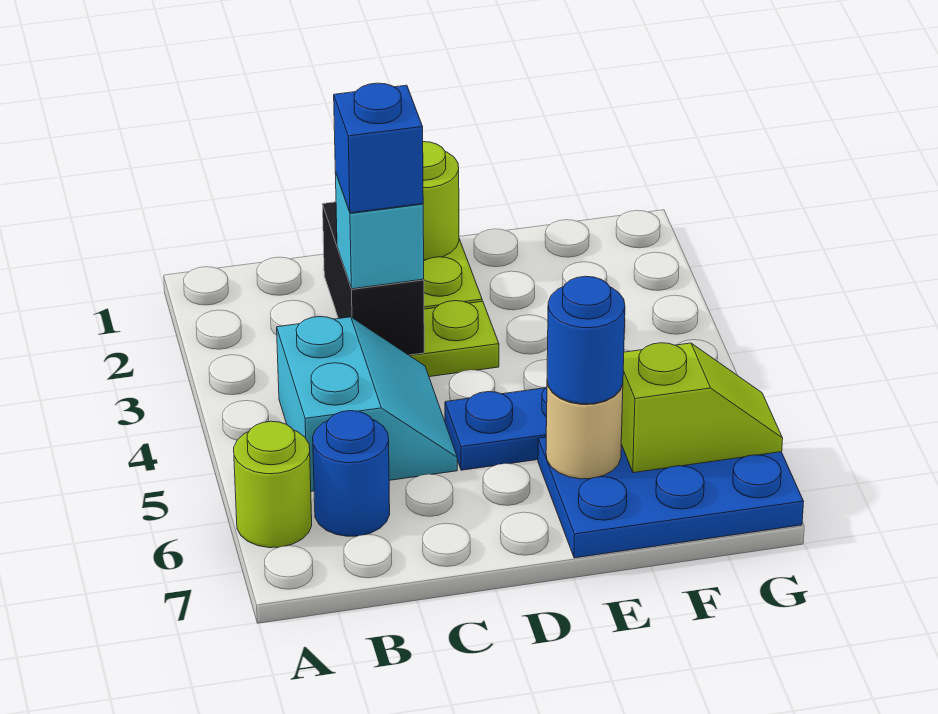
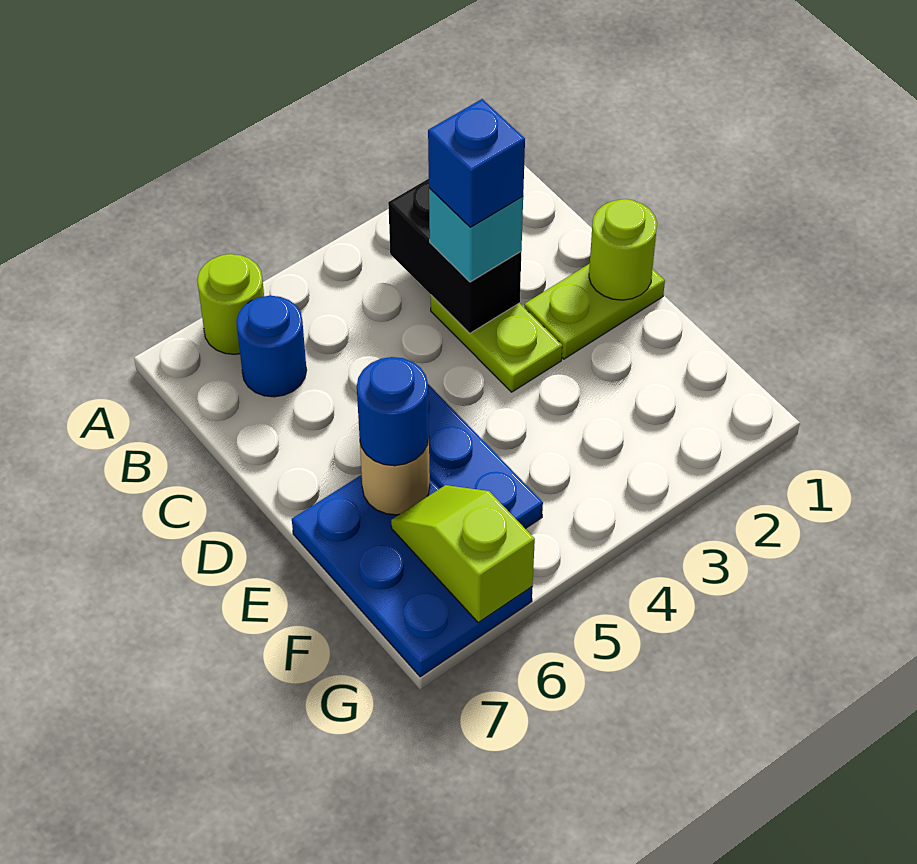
cyan 2x2 slope [277,317,457,491] -> none
black 1x2 brick [323,202,424,355] -> black 1x2 brick turned to [388,179,521,333]
lime 1x2 slope [621,343,783,473] -> lime 1x2 slope turned to [391,485,535,623]

